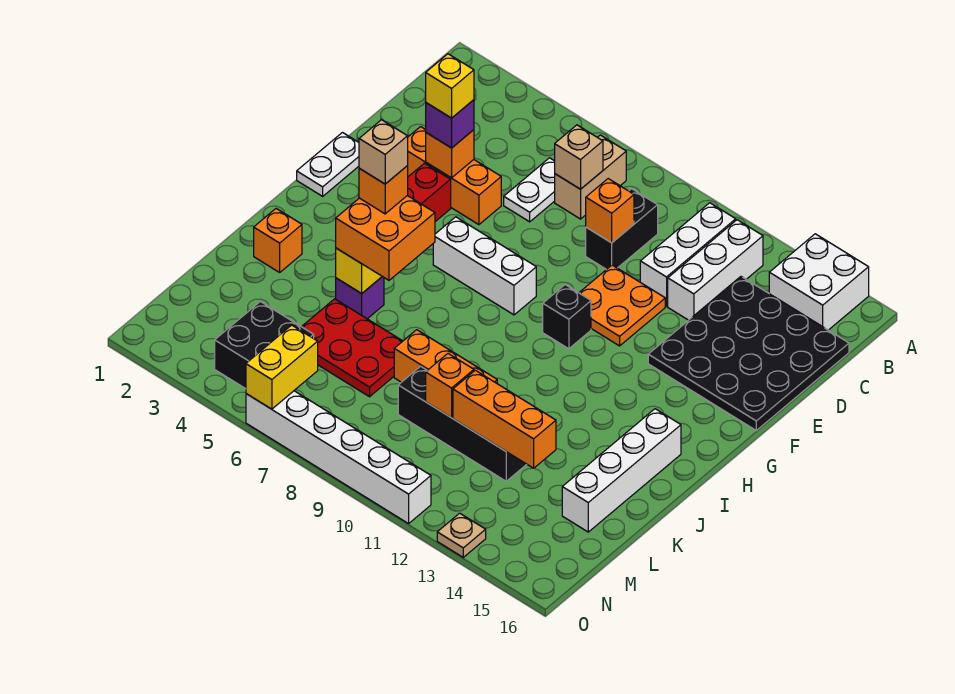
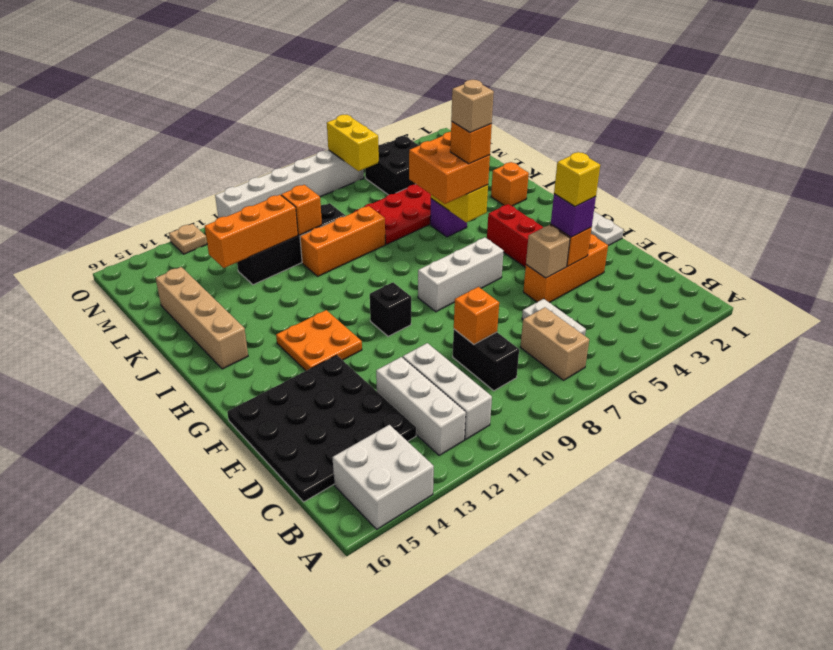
tan 1x1 brick [555,125,603,189] -> tan 1x1 brick moved to [526,225,570,278]
orange 2x2 plate [579,265,665,346] -> orange 2x2 plate moved to [276,310,362,371]
white 1x4 brick [562,409,681,532] -> tan 1x4 brick [156,267,248,369]

